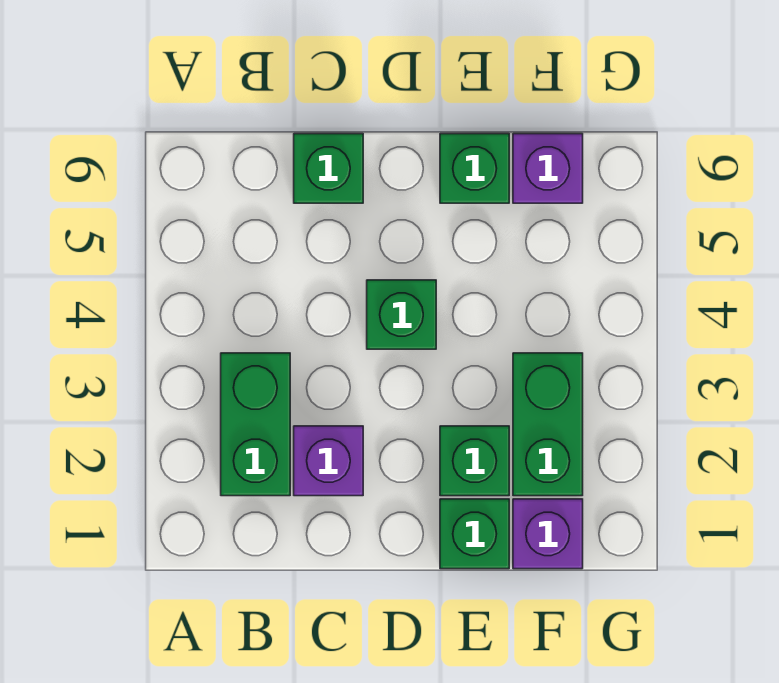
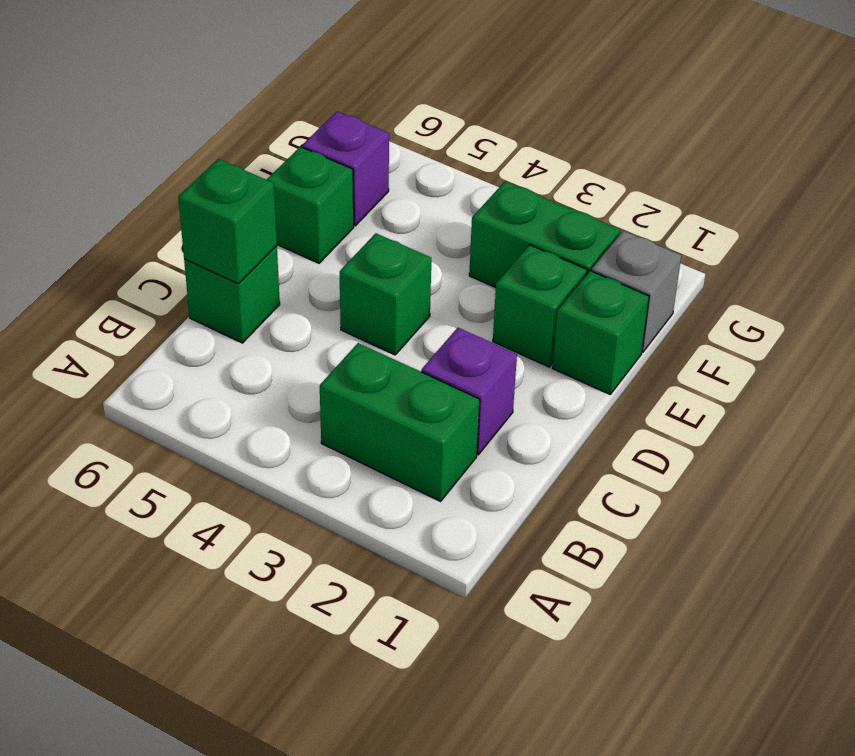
none -> green 1x1 brick [178,159,277,284]
purple 1x1 brick [513,499,583,569] -> grey 1x1 brick [592,231,681,352]

